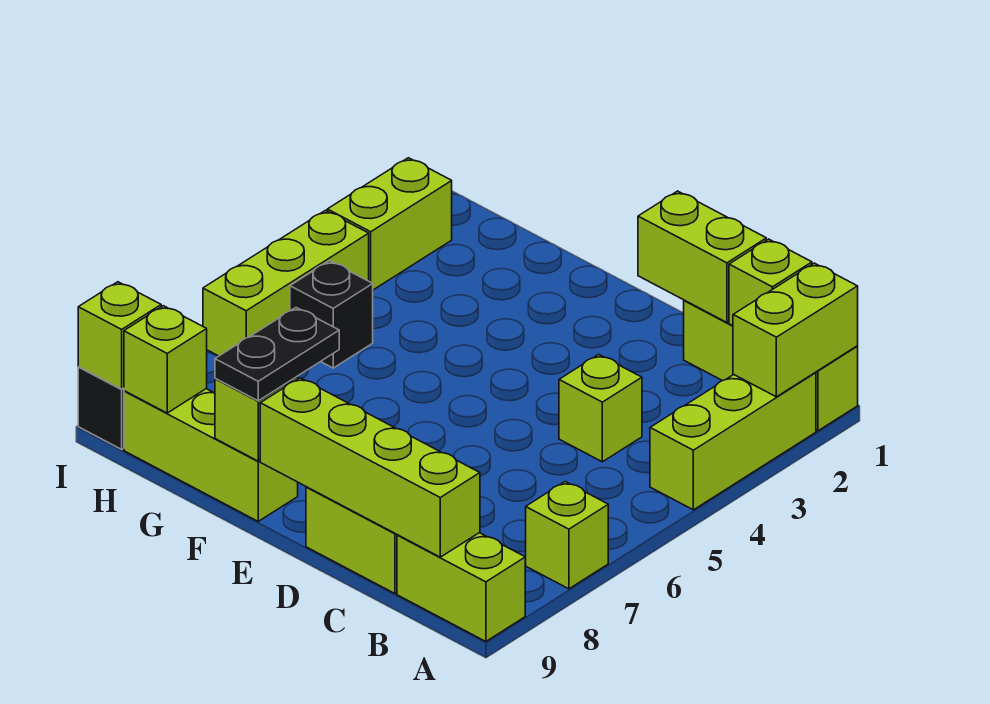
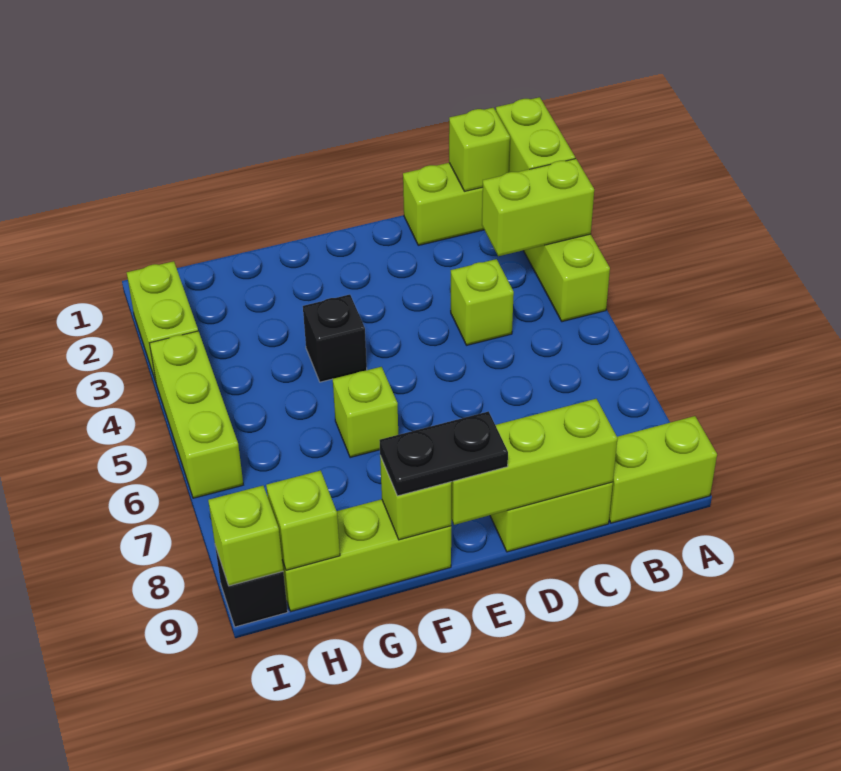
lime 1x1 brick [526,482,608,589] -> lime 1x1 brick moved to [333,367,398,458]
lime 1x4 brick [260,378,480,557] -> lime 1x3 brick [451,399,617,525]
lime 1x2 brick [638,191,766,322] -> lime 1x2 brick moved to [482,159,594,256]
black 1x2 plate [215,308,339,401] -> black 1x2 plate turned to [380,411,508,496]
black 1x1 brick [290,261,373,368] -> black 1x1 brick moved to [303,295,367,382]

